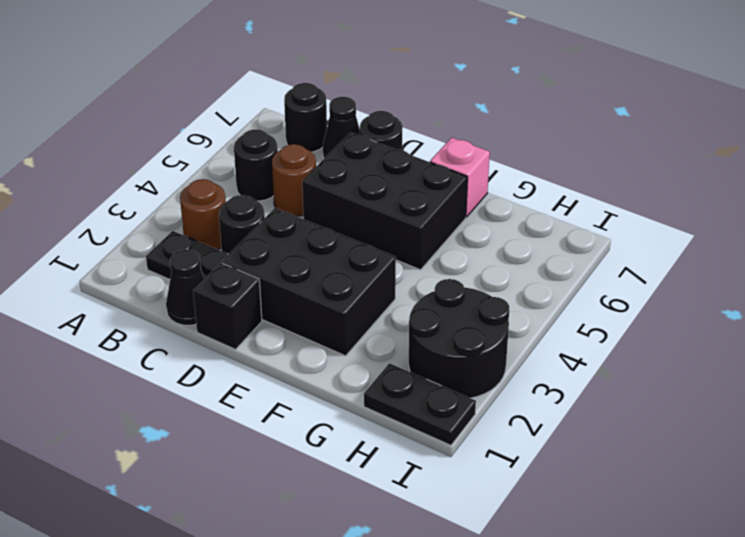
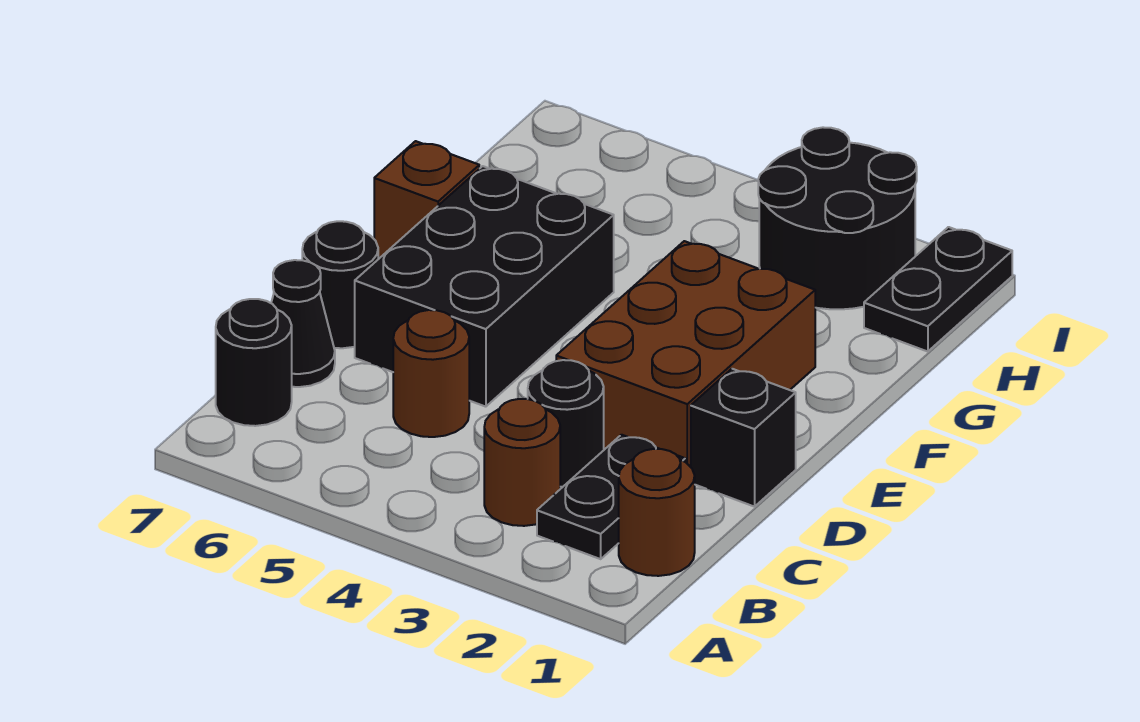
none -> brown 1x1 round brick [619,449,695,576]
black 1x1 round brick [234,130,278,201] -> none
black 1x1 cone [166,249,204,325] -> none
black 2x3 brick [222,208,396,356] -> brown 2x3 brick [556,241,815,467]
pink 1x1 brick [430,138,490,217] -> brown 1x1 brick [374,141,479,257]

